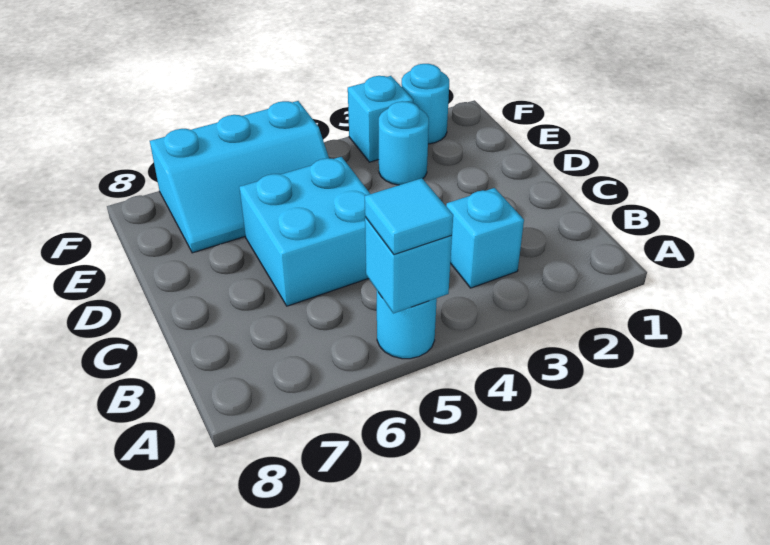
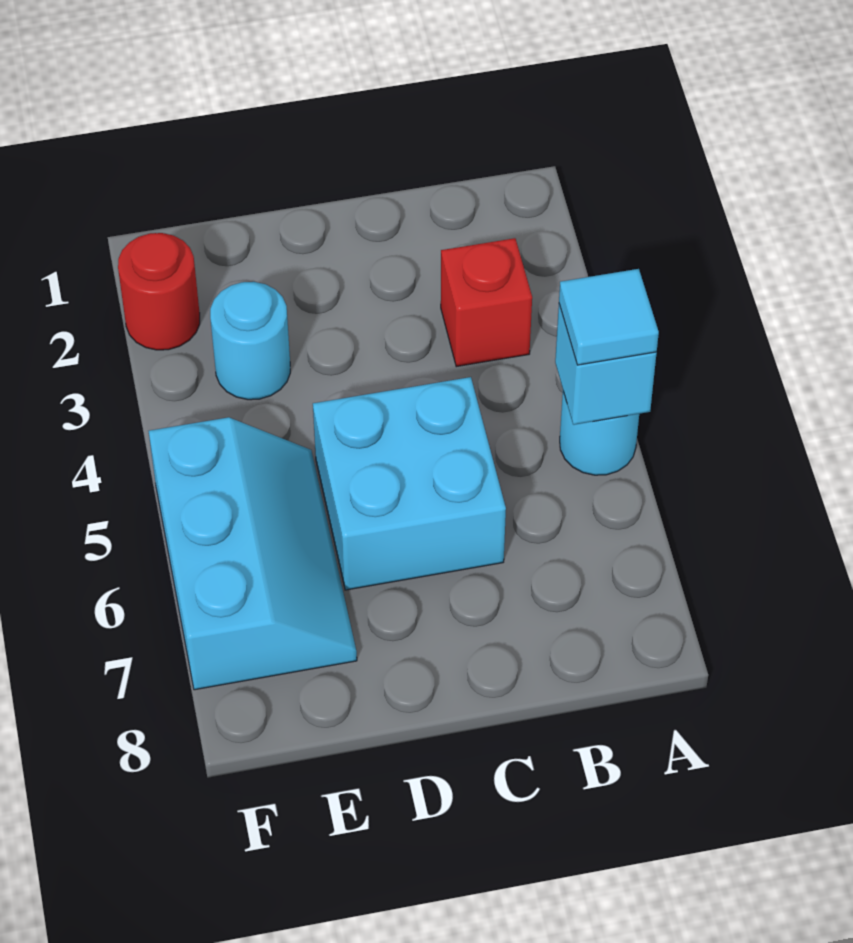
cyan 1x1 brick [446,188,524,288] -> red 1x1 brick [441,238,532,367]
cyan 1x1 round brick [402,64,449,144] -> red 1x1 round brick [118,233,200,350]
cyan 1x1 brick [348,76,413,162] -> none

